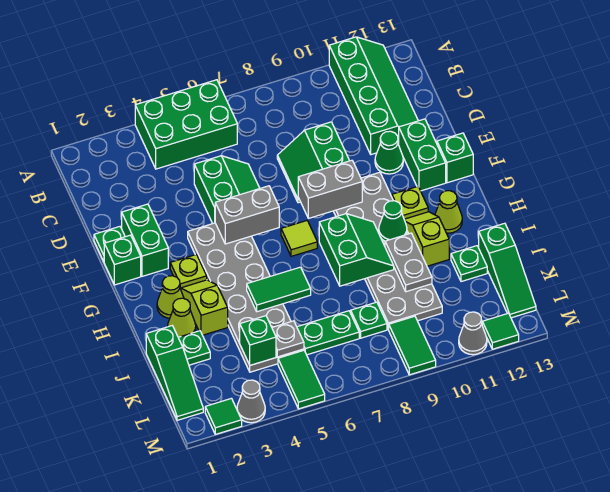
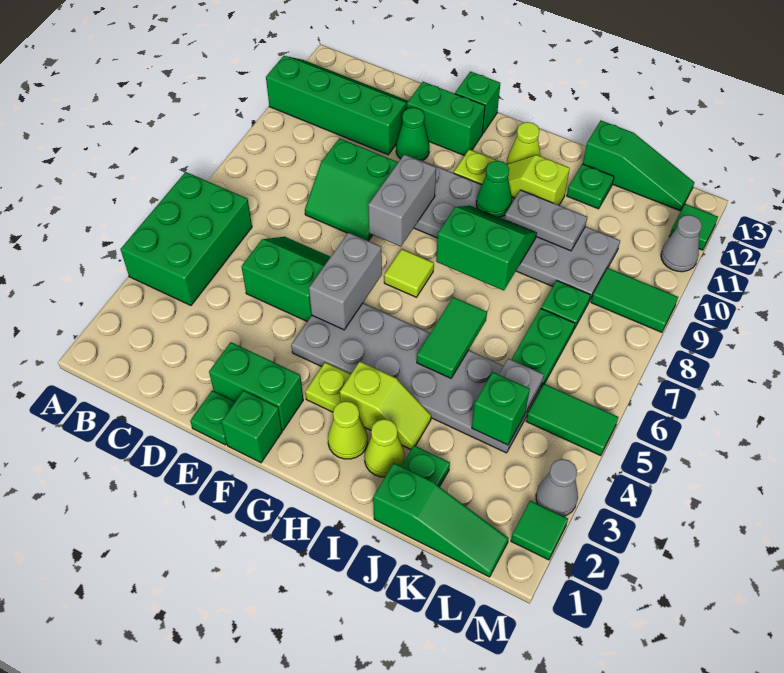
lime 1x2 slope [181,280,228,335] -> lime 1x2 slope turned to [340,362,431,449]

